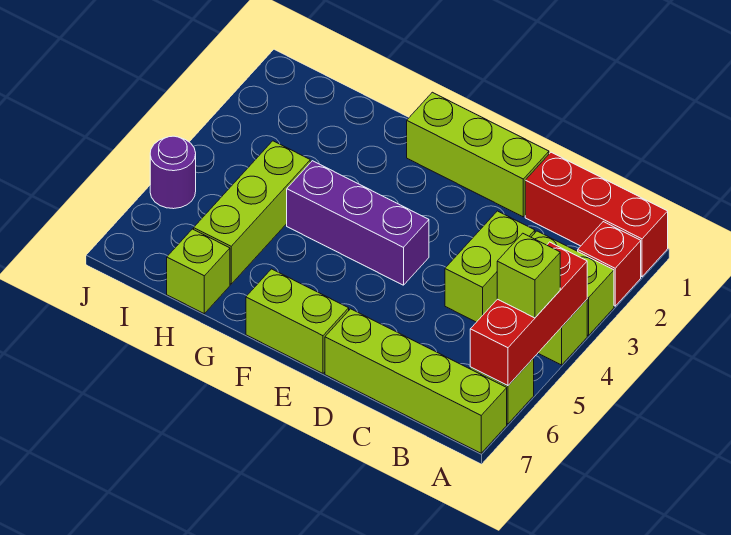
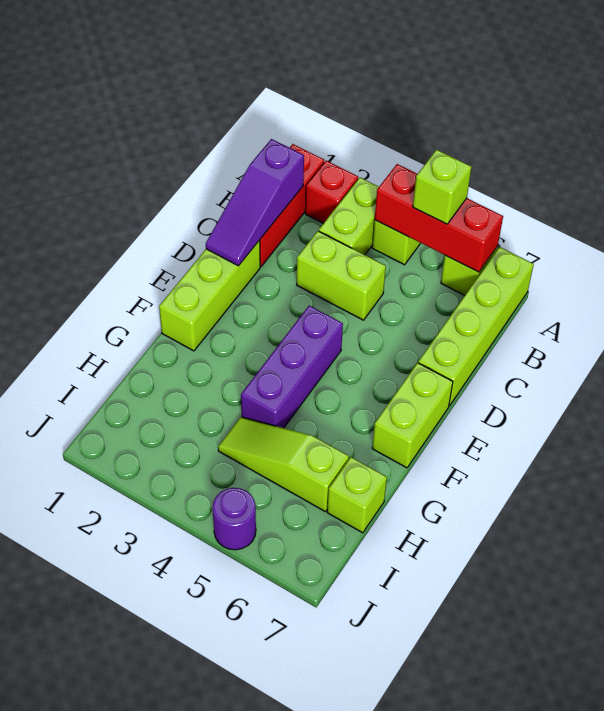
none -> purple 1x3 slope [206,139,304,266]
lime 1x3 brick [194,141,310,284] -> lime 1x3 slope [218,417,349,512]

